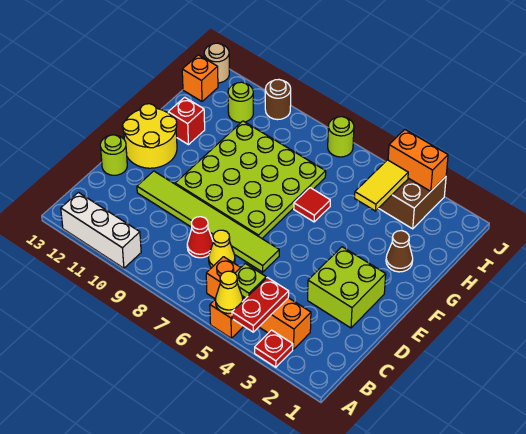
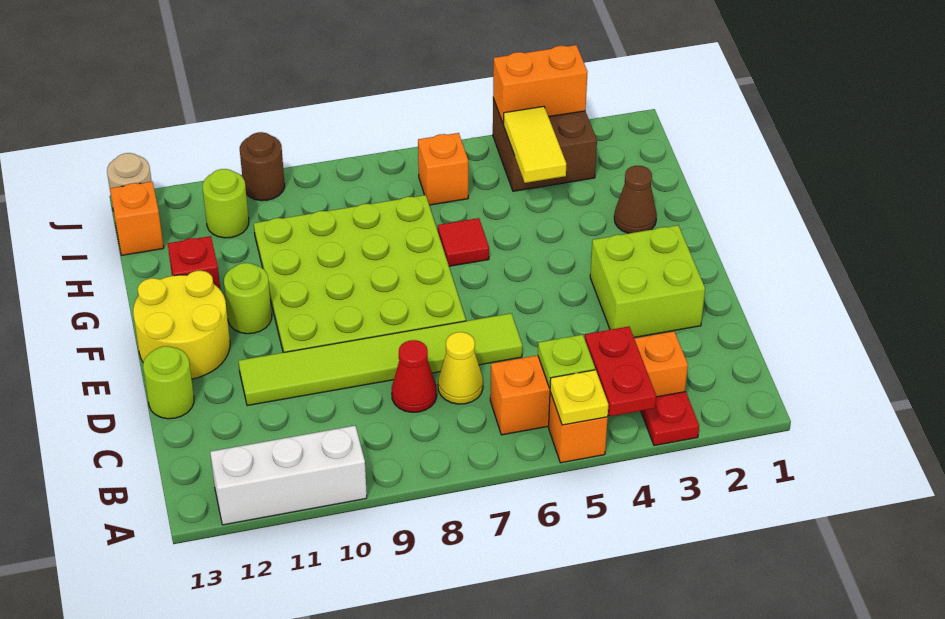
yellow 1x1 cone [215,271,243,313] -> yellow 1x1 plate [550,370,608,425]
none -> orange 1x1 brick [418,133,468,205]
lime 1x1 round brick [328,117,354,157] -> lime 1x1 round brick moved to [224,263,272,334]

